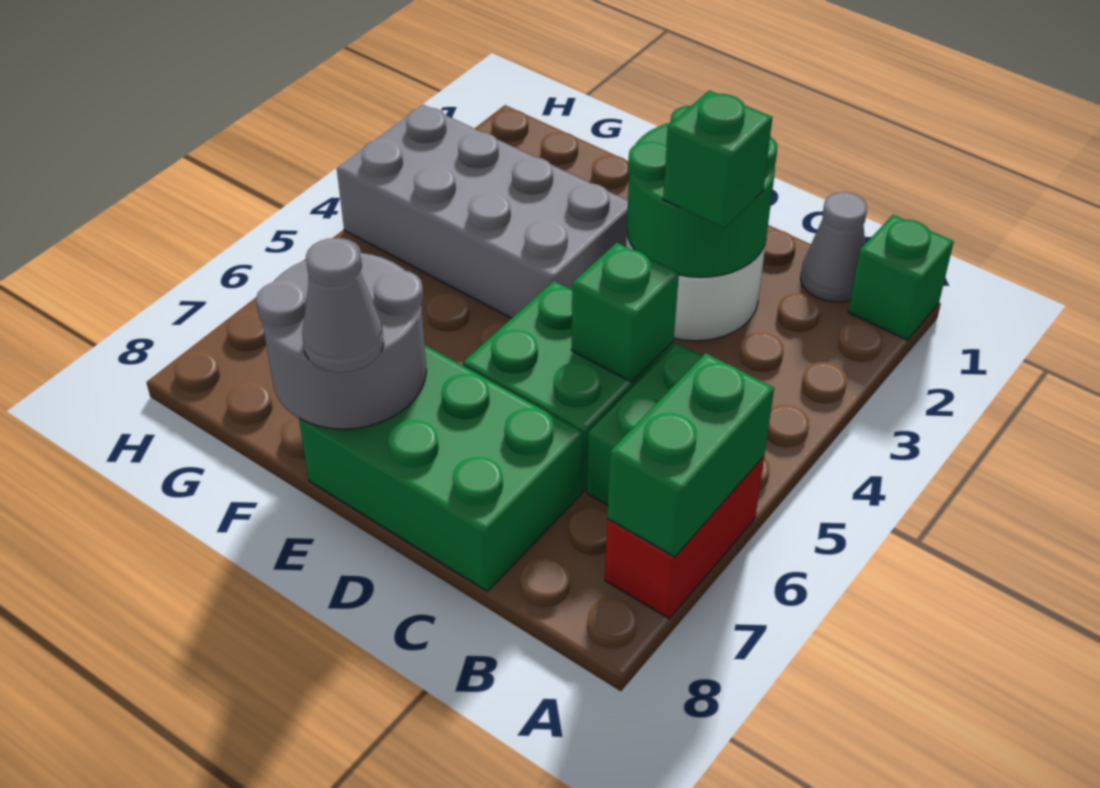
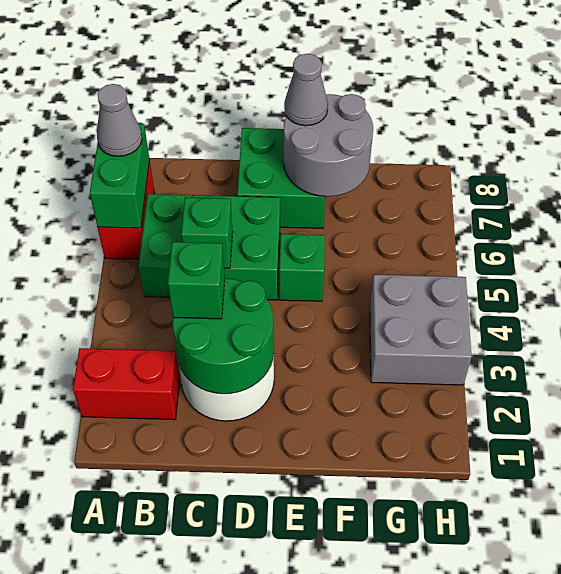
green 1x1 brick [848,215,954,340] -> green 1x1 brick moved to [279,234,325,301]
none -> red 1x2 brick [73,348,179,420]
grey 1x1 cone [801,192,867,302] -> grey 1x1 cone moved to [97,84,142,156]
green 2x3 brick [299,345,583,591] -> green 2x2 brick [237,128,325,228]
grey 2x4 brick [337,105,628,318] -> grey 2x2 brick [370,274,472,385]

